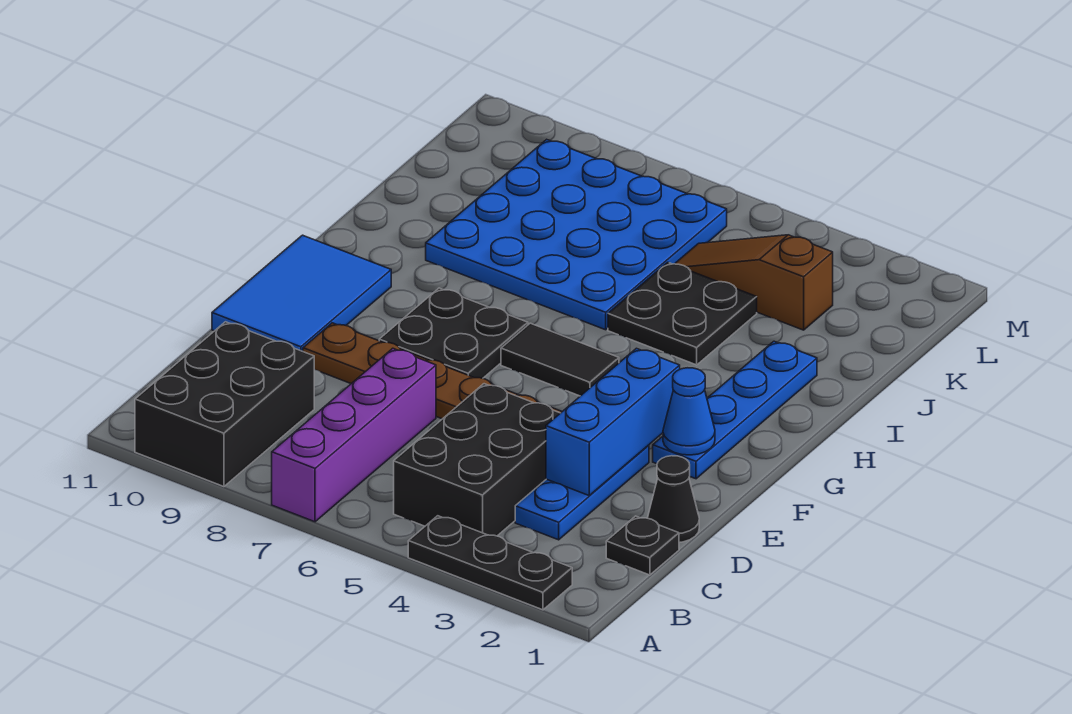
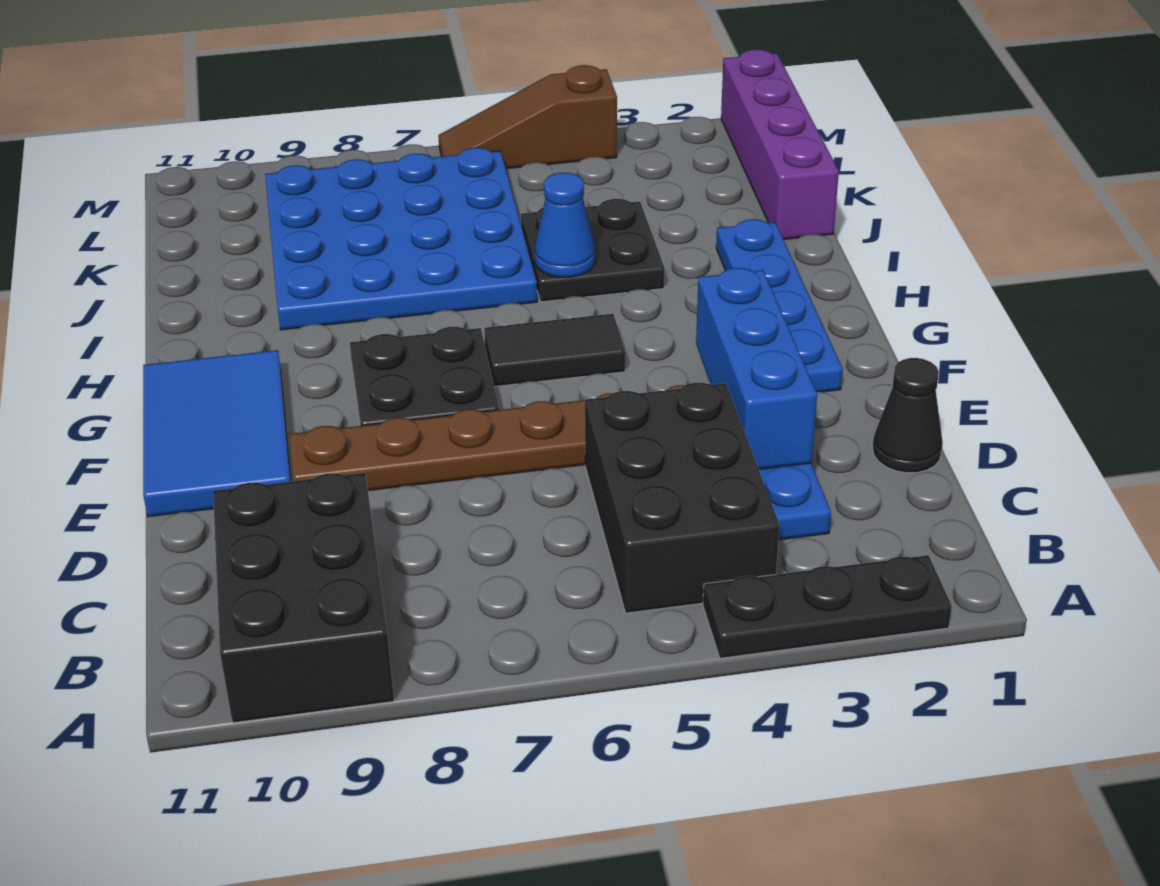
purple 1x4 brick [272,348,436,522] -> purple 1x4 brick moved to [721,49,839,240]
black 1x1 plate [606,516,679,575] -> none
blue 1x1 cone [663,368,715,455] -> blue 1x1 cone moved to [535,173,596,277]
brown 1x3 slope [675,235,833,330] -> brown 1x3 slope moved to [438,65,617,169]

